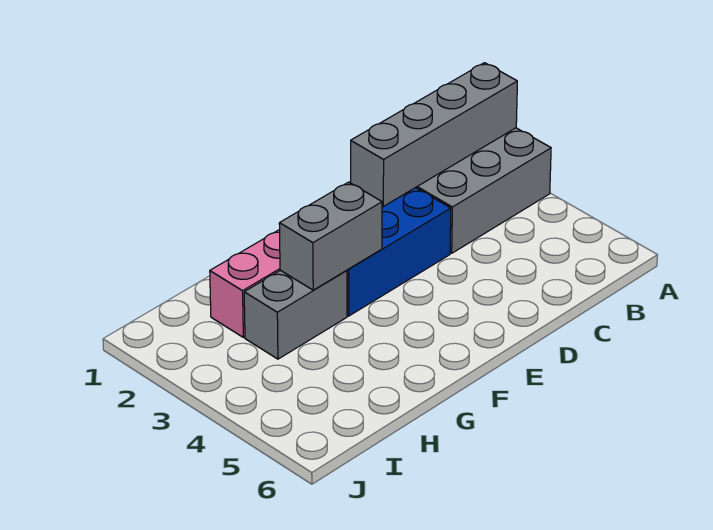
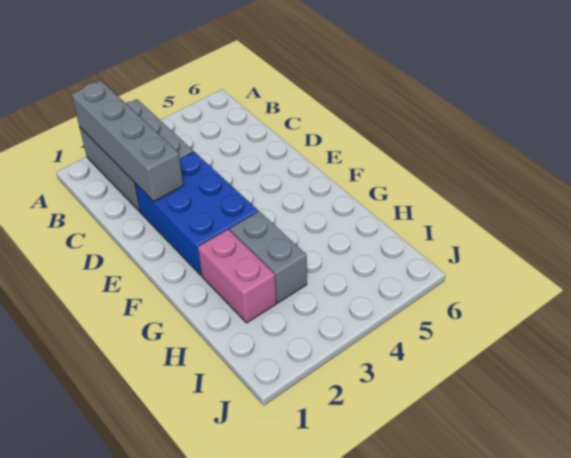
grey 1x2 brick [279,182,382,290] -> none

